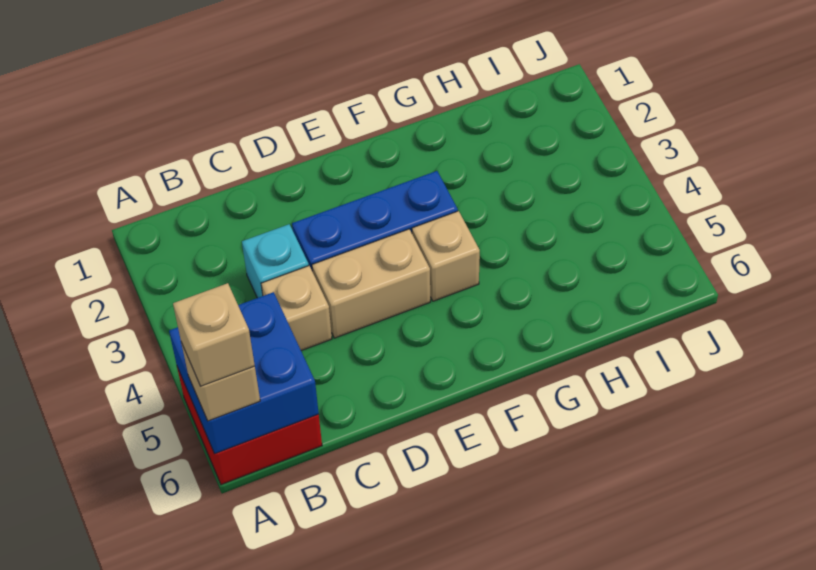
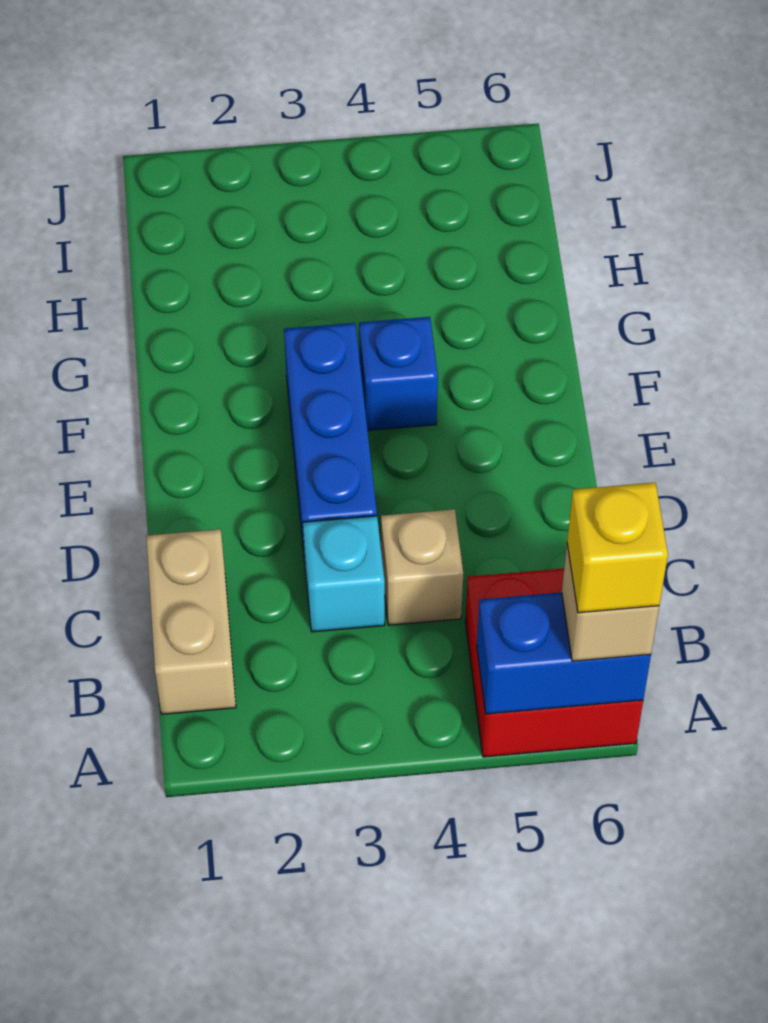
blue 2x2 brick [169,292,319,454] -> blue 1x2 brick [477,592,651,714]
tan 1x1 brick [173,283,255,386] -> yellow 1x1 brick [567,483,668,613]
tan 1x2 brick [312,229,430,338] -> tan 1x2 brick moved to [146,529,236,714]
tan 1x1 brick [412,211,480,301] -> blue 1x1 brick [359,317,438,430]

